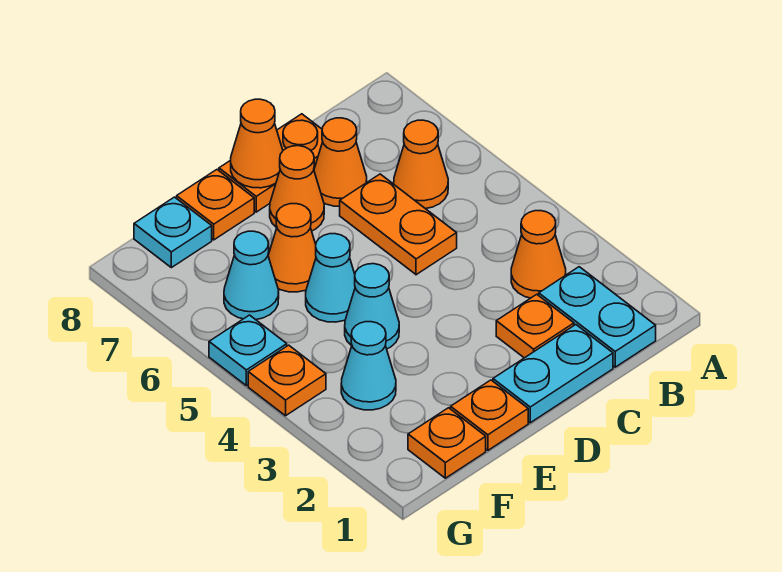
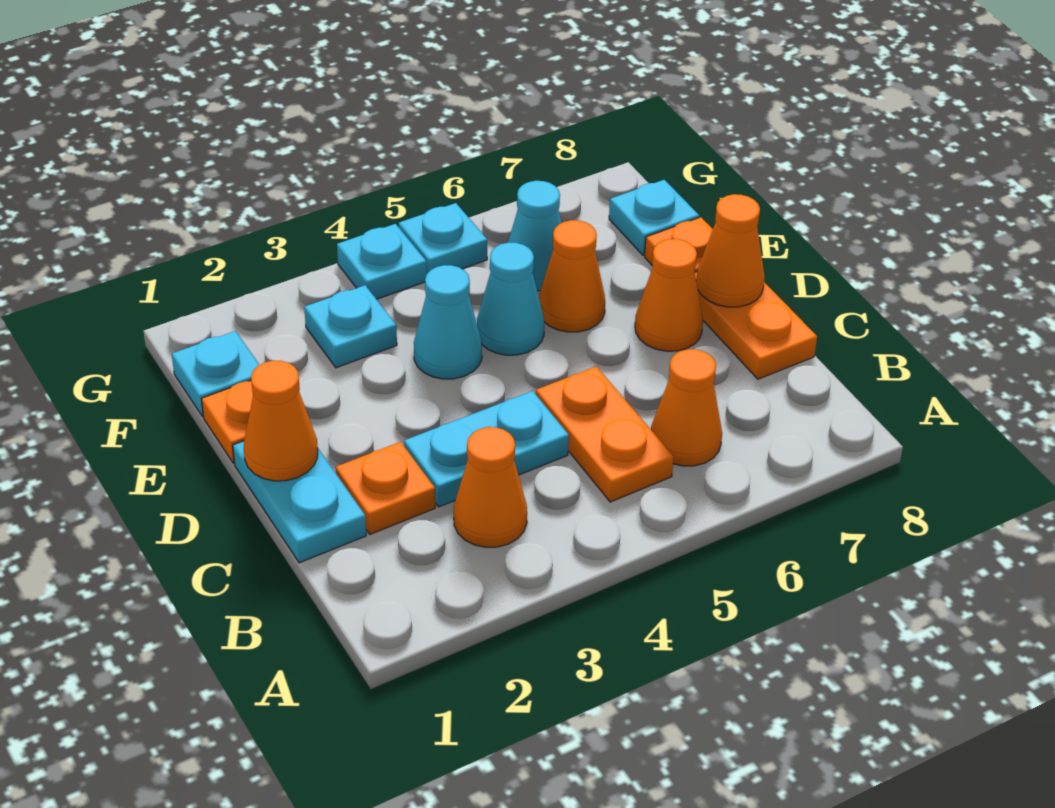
cyan 1x2 plate [539,267,656,367] -> cyan 1x2 plate moved to [404,391,569,507]
orange 1x2 plate [340,174,457,275] -> orange 1x2 plate turned to [536,367,674,502]
orange 1x1 cone [314,118,367,206] -> orange 1x1 cone moved to [244,361,318,481]
orange 1x1 plate [408,408,486,478] -> cyan 1x1 plate [172,331,259,417]
cyan 1x1 cone [341,322,396,410] -> cyan 1x1 plate [304,285,397,368]
orange 1x1 plate [248,345,326,416] -> cyan 1x1 plate [337,224,427,299]

